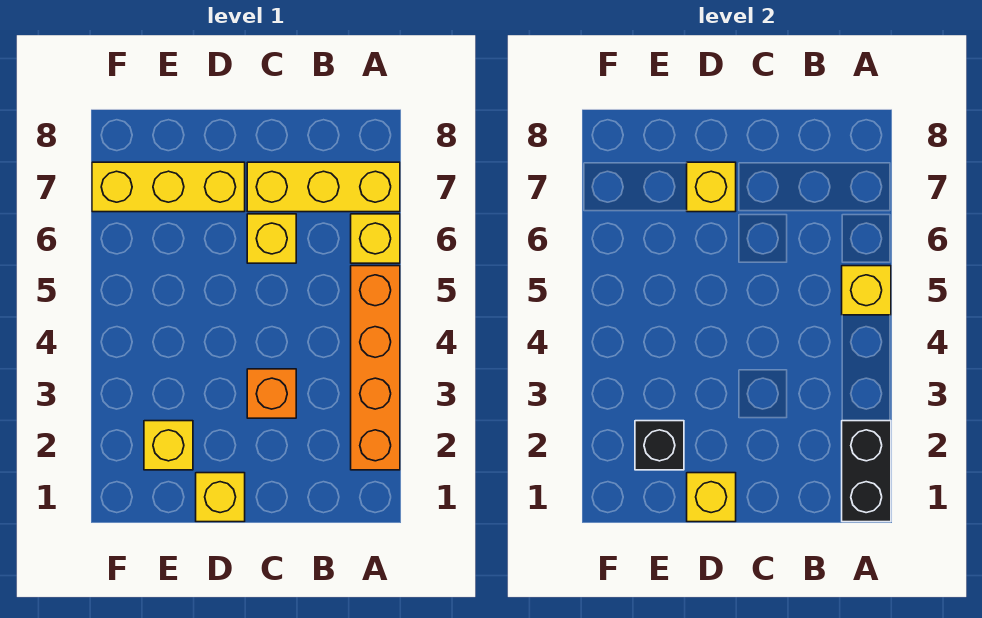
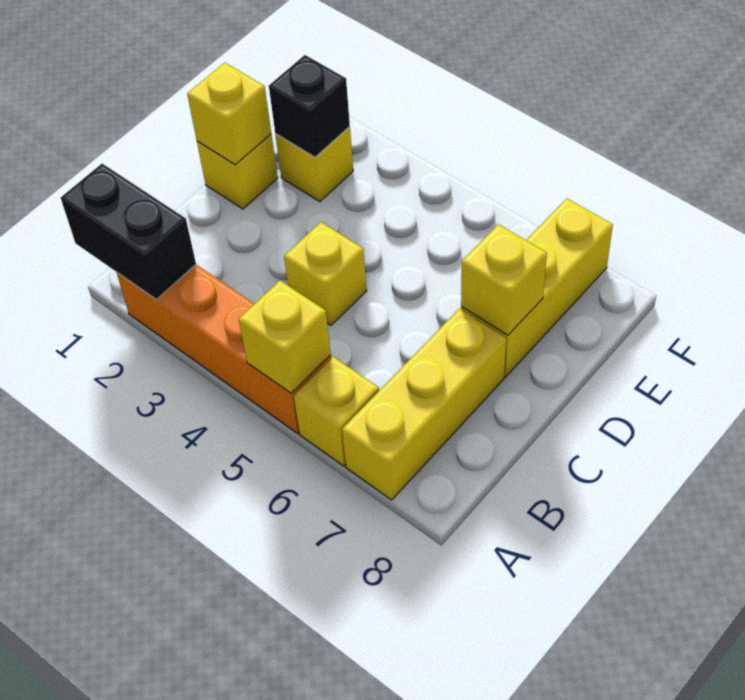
orange 1x1 brick [247,369,296,418] -> none
yellow 1x1 brick [247,214,296,263] -> yellow 1x1 brick moved to [284,222,367,325]

